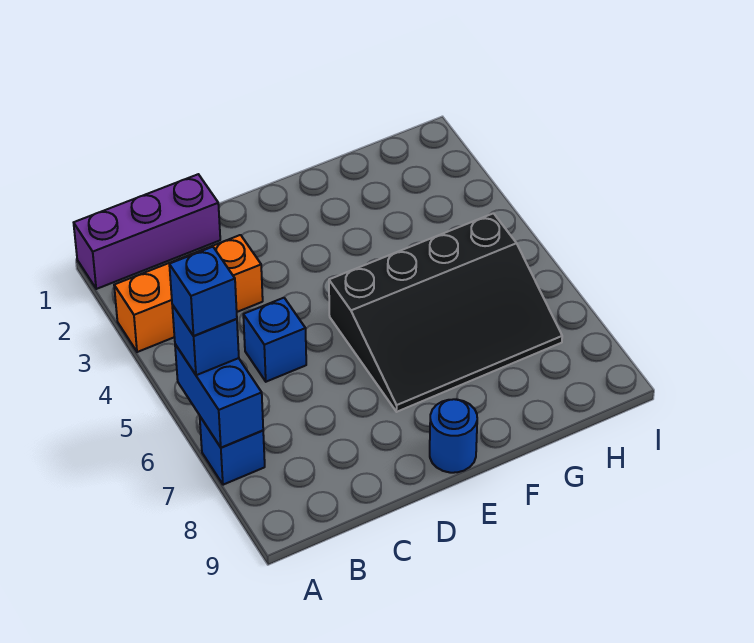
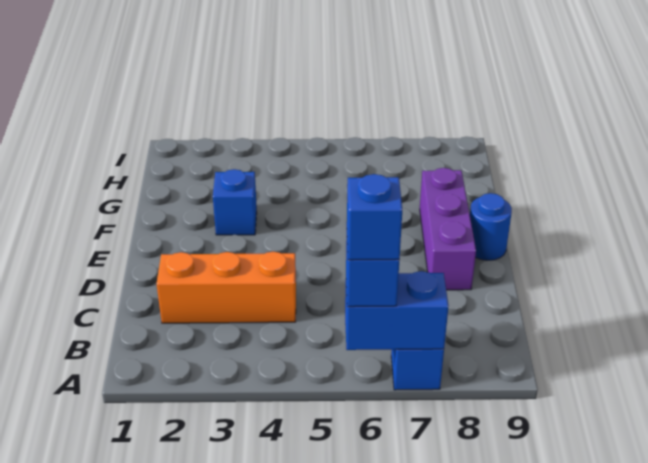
purple 1x3 brick [74,174,220,289] -> purple 1x3 brick moved to [420,168,476,290]
orange 1x3 brick [114,235,263,352] -> orange 1x3 brick turned to [157,252,296,323]
blue 1x1 brick [243,298,306,382] -> blue 1x1 brick moved to [213,169,257,235]
black 3x4 slope [329,213,562,412] -> none

